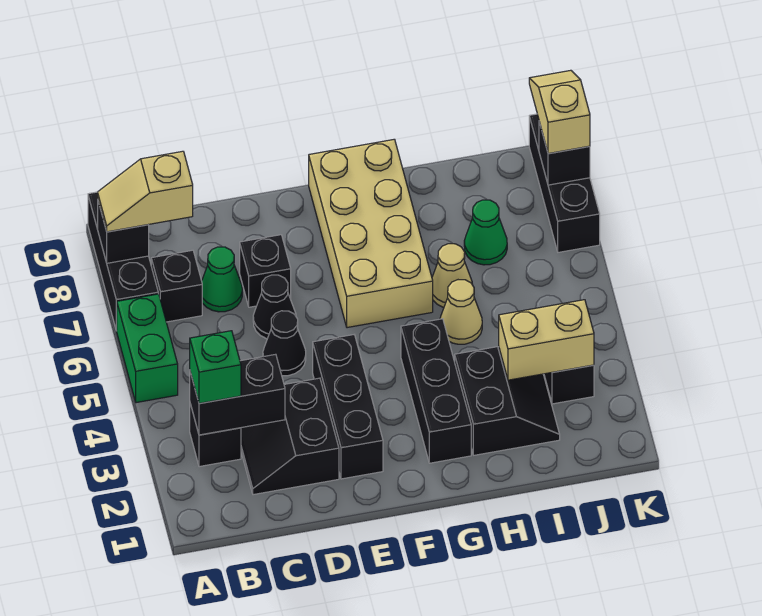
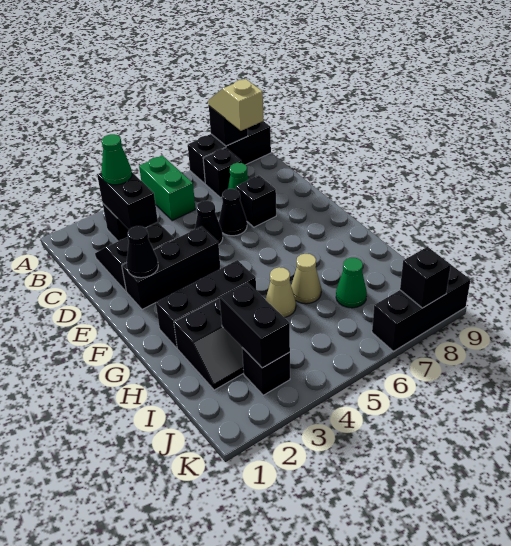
green 1x2 brick [117,294,178,403] -> green 1x2 brick turned to [139,155,195,221]
green 1x1 brick [190,331,241,403] -> green 1x1 cone [102,134,132,185]
none -> black 1x1 cone [127,226,158,278]
tan 2x4 brick [309,139,433,328] -> none
tan 1x2 brick [499,300,594,380] -> black 1x2 brick [220,283,290,368]
tan 1x2 slope [529,70,590,154] -> none

